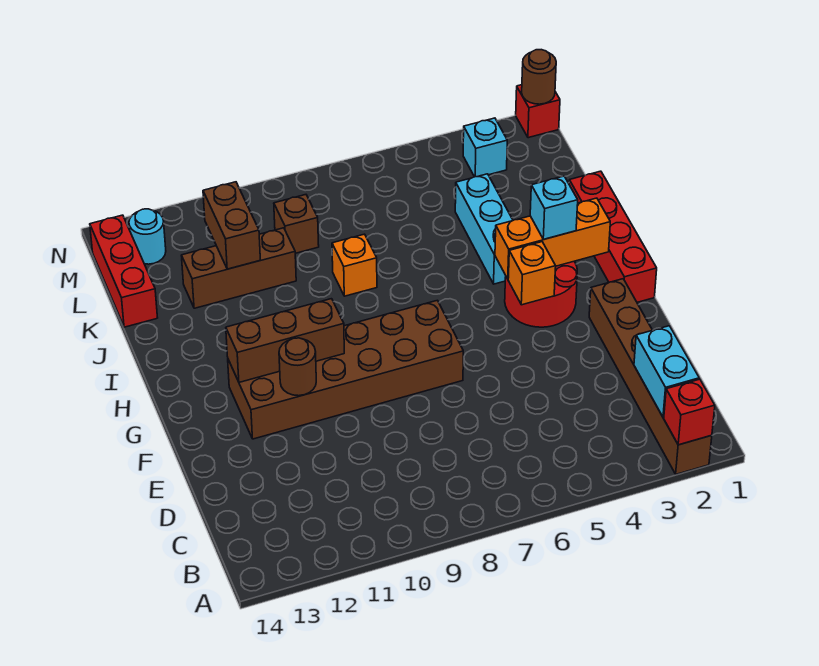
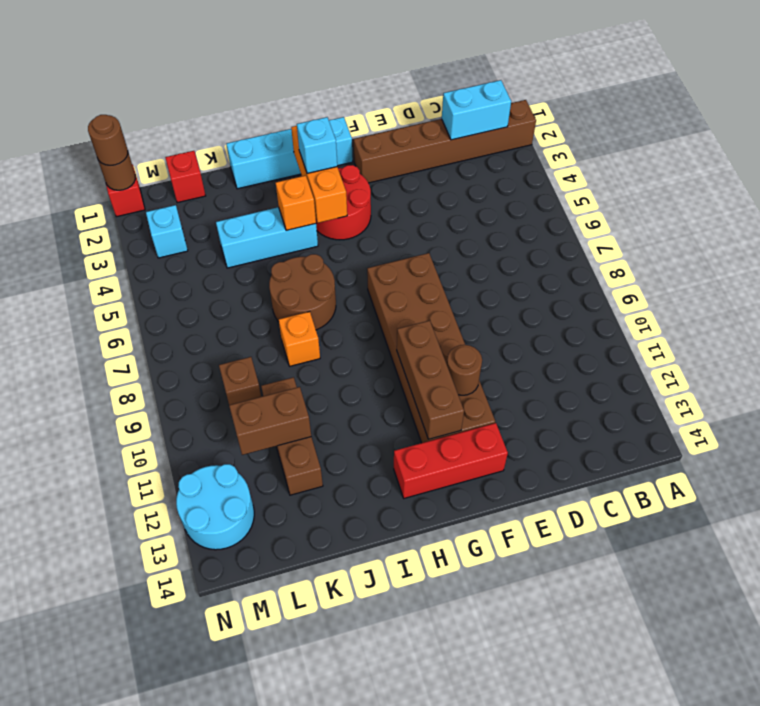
red 1x1 brick [664,379,715,445] -> red 1x1 brick moved to [165,151,206,203]
red 1x4 brick [569,171,657,302] -> cyan 1x4 brick [226,117,353,189]
orange 1x1 brick [508,242,556,305] -> orange 1x1 brick moved to [276,175,316,231]
none -> brown 2x2 round brick [269,254,336,330]
red 1x3 brick [90,215,158,327] -> red 1x3 brick moved to [394,423,508,498]
cyan 1x1 round brick [129,209,166,264] -> cyan 2x2 round brick [176,464,254,550]
none -> brown 1x1 round brick [88,115,128,166]

